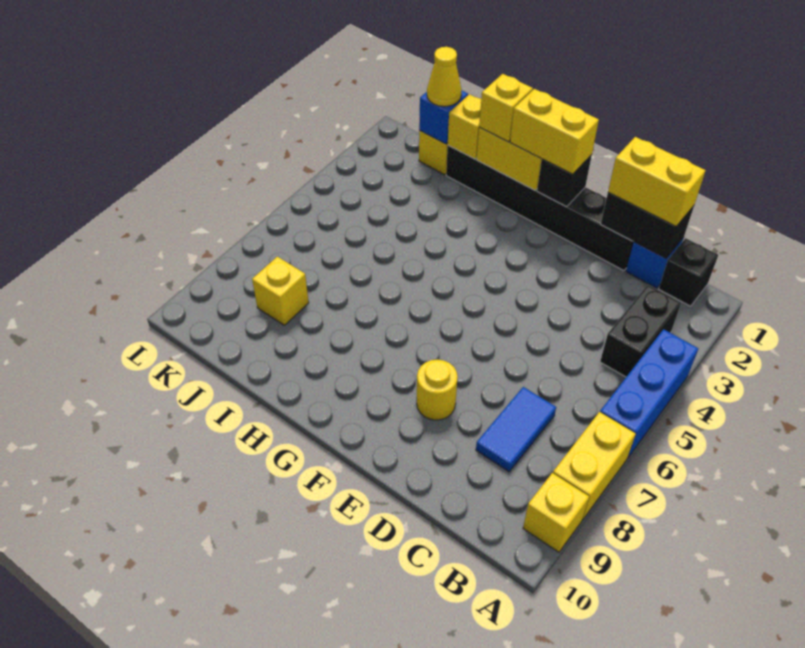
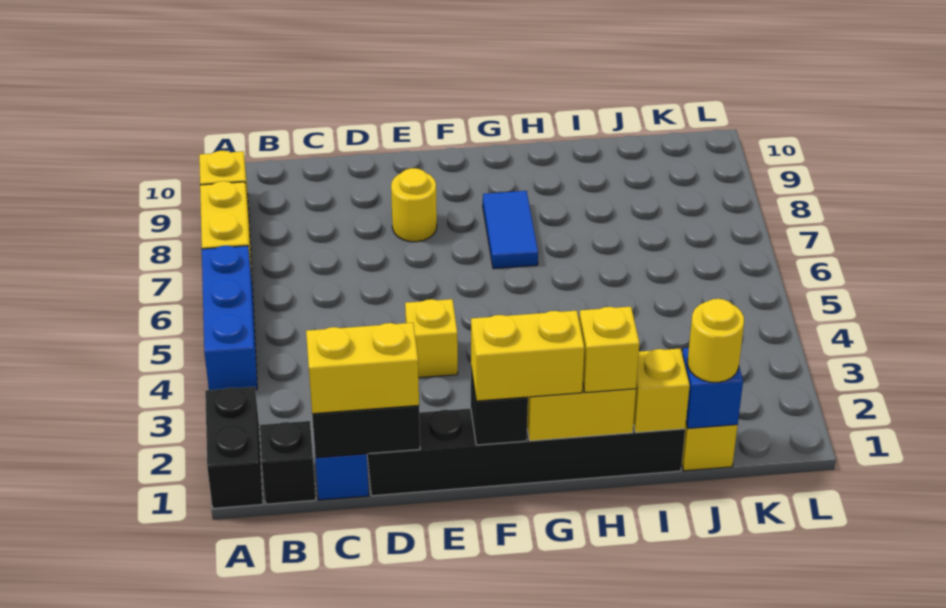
black 1x2 brick [600,285,681,377] -> black 1x2 brick moved to [205,387,263,508]
blue 1x2 tile [476,387,556,472] -> blue 1x2 tile moved to [483,191,538,269]
yellow 1x1 cone [427,47,461,107] -> yellow 1x1 round brick [688,299,744,382]
yellow 1x1 brick [252,257,309,325] -> yellow 1x1 brick moved to [405,299,458,378]

